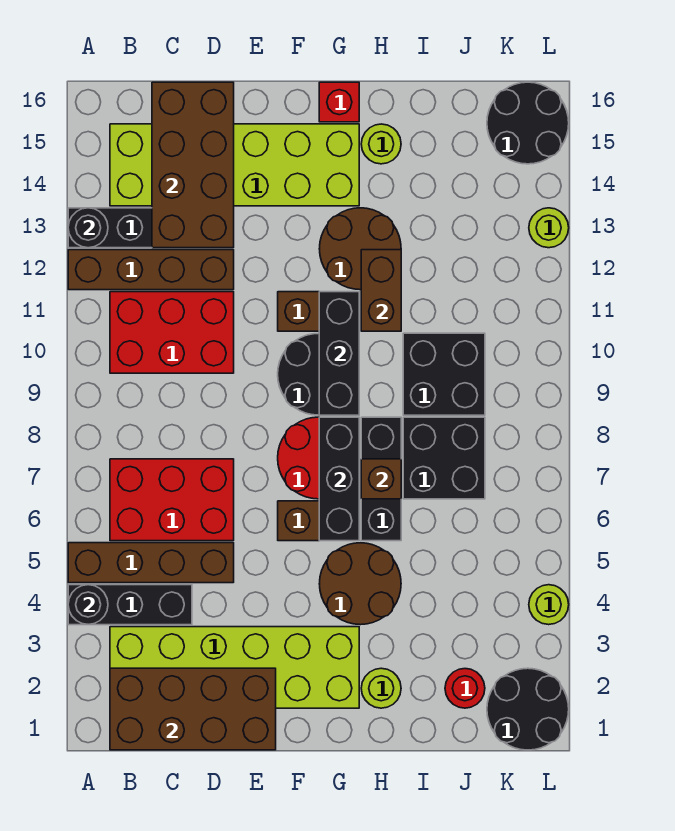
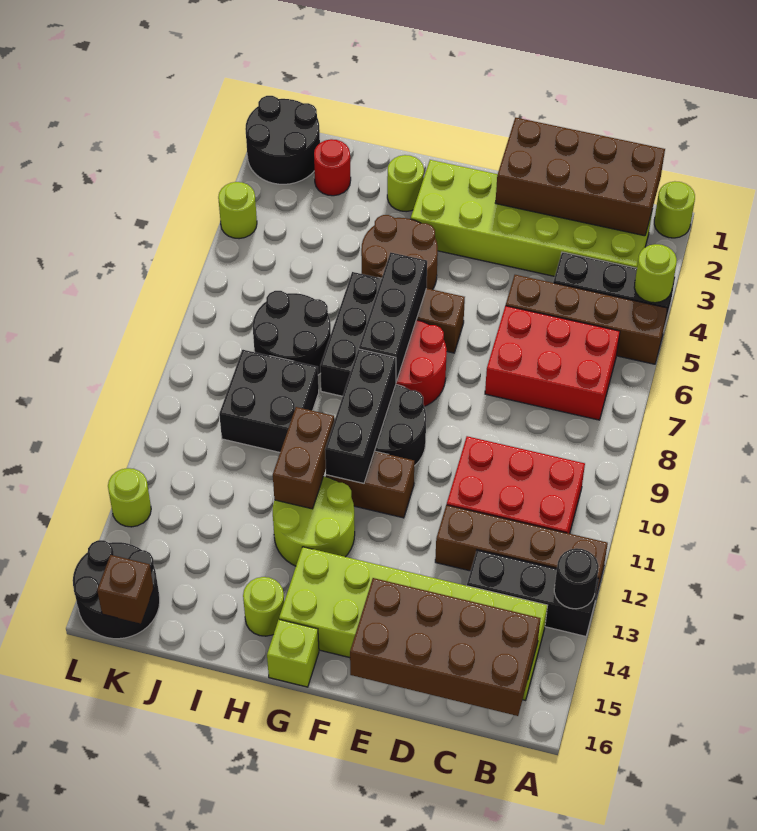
none -> lime 1x1 round brick [654,181,695,238]
black 1x1 round brick [68,585,108,625] -> lime 1x1 round brick [634,244,677,303]
brown 2x4 brick [152,82,234,248] -> brown 2x4 brick turned to [350,578,541,716]
brown 2x2 round brick [319,208,401,290] -> lime 2x2 round brick [273,476,355,566]
red 1x1 brick [319,82,359,122] -> lime 1x1 brick [267,620,319,687]
brown 1x1 brick [361,459,401,499] -> brown 1x1 brick moved to [97,555,154,624]
black 2x2 brick [403,417,485,499] -> black 2x2 round brick [253,291,331,375]

